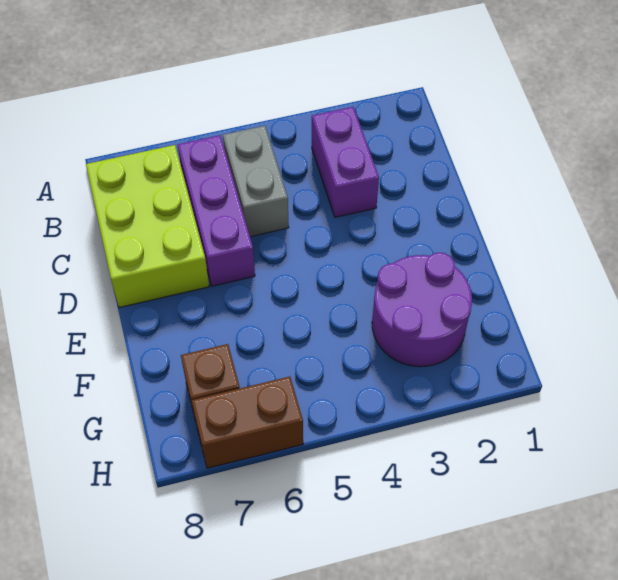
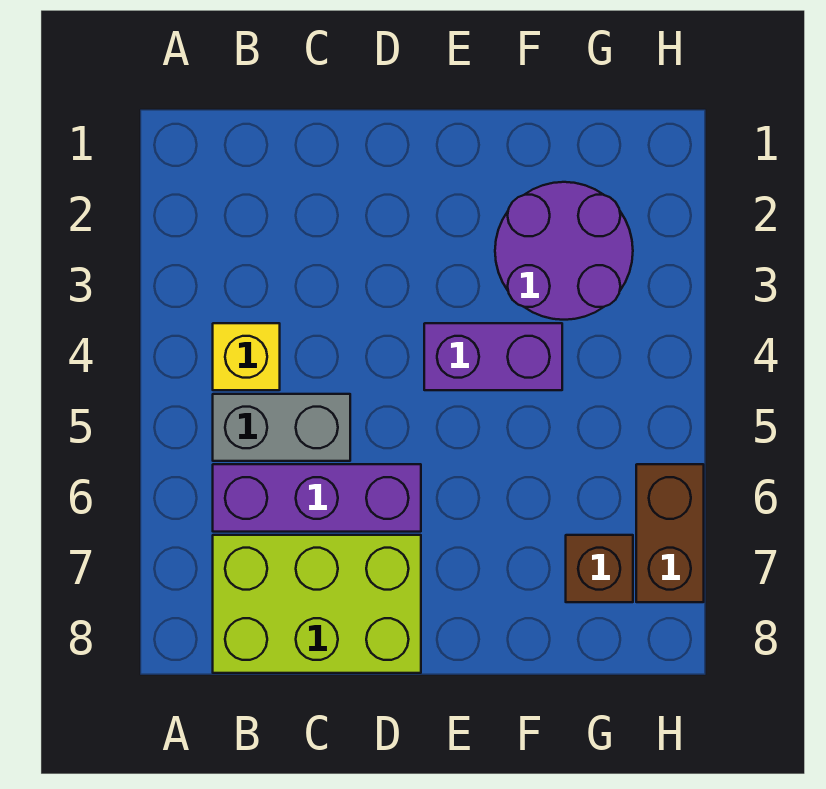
purple 1x2 brick [312,107,379,217] -> purple 1x2 brick moved to [424,323,562,390]
none -> yellow 1x1 brick [213,323,280,390]

